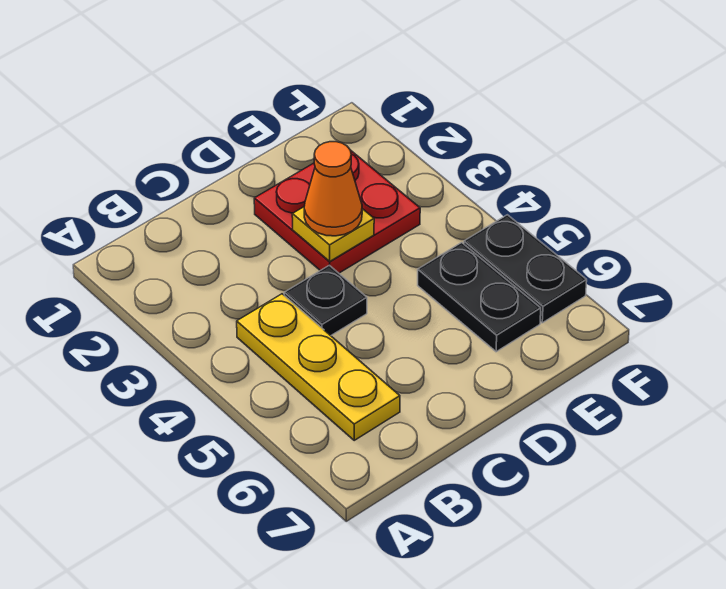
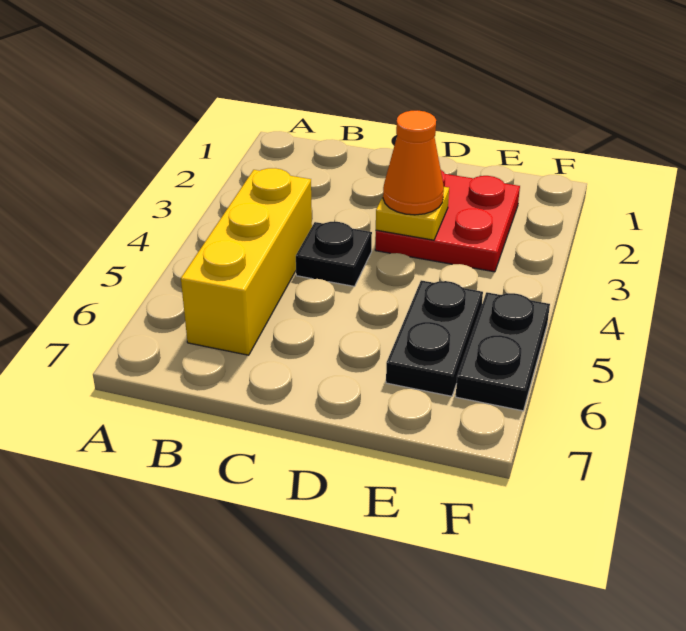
yellow 1x3 plate [237,294,400,440] -> yellow 1x3 brick [181,168,312,355]

